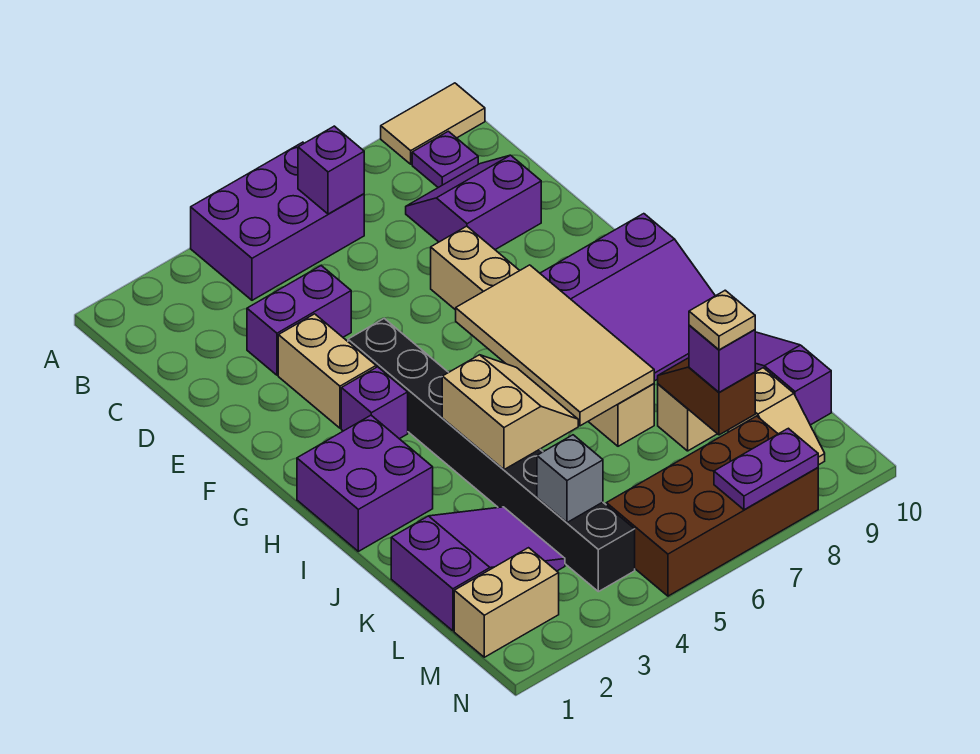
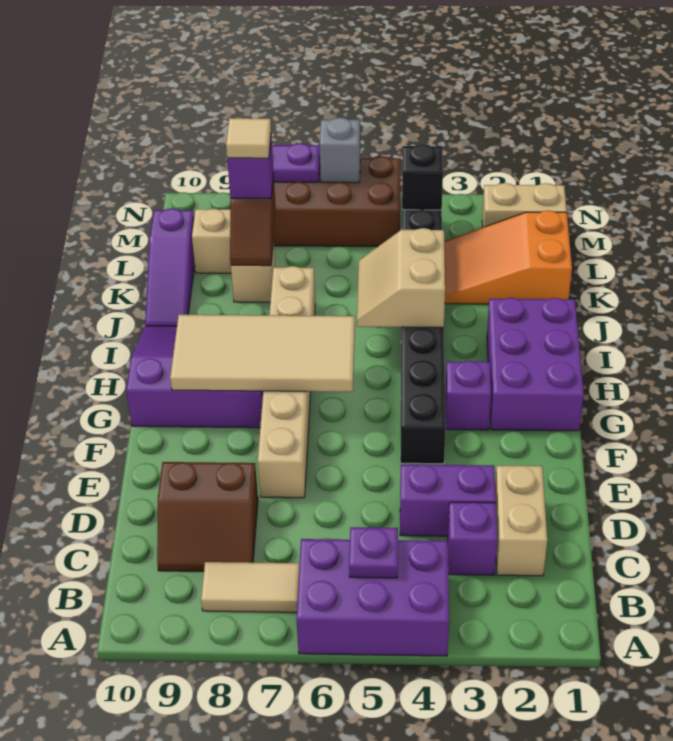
tan 1x2 tile [381,83,485,164] -> tan 1x2 tile moved to [201,562,300,612]
purple 1x1 brick [298,126,364,214] -> purple 1x1 brick moved to [448,502,497,575]
purple 1x1 plate [412,131,478,188] -> purple 1x1 plate moved to [349,527,398,578]
purple 2x2 slope [406,155,541,250] -> brown 2x2 slope [157,462,258,571]
tan 1x2 brick [278,314,376,428] -> tan 1x2 brick moved to [495,466,547,576]
tan 2x4 tile [456,265,654,426] -> tan 2x4 tile turned to [170,314,355,392]
purple 2x2 brick [297,415,433,551] -> purple 2x3 brick [487,298,584,431]
purple 2x3 slope [391,507,565,631] -> orange 2x3 slope [444,211,572,304]
grey 1x1 brick [537,435,603,522] -> grey 1x1 brick moved to [320,117,360,183]
tan 1x1 plate [689,290,755,350] -> tan 1x1 tile [226,118,271,158]
none -> black 1x1 brick [402,144,443,210]

